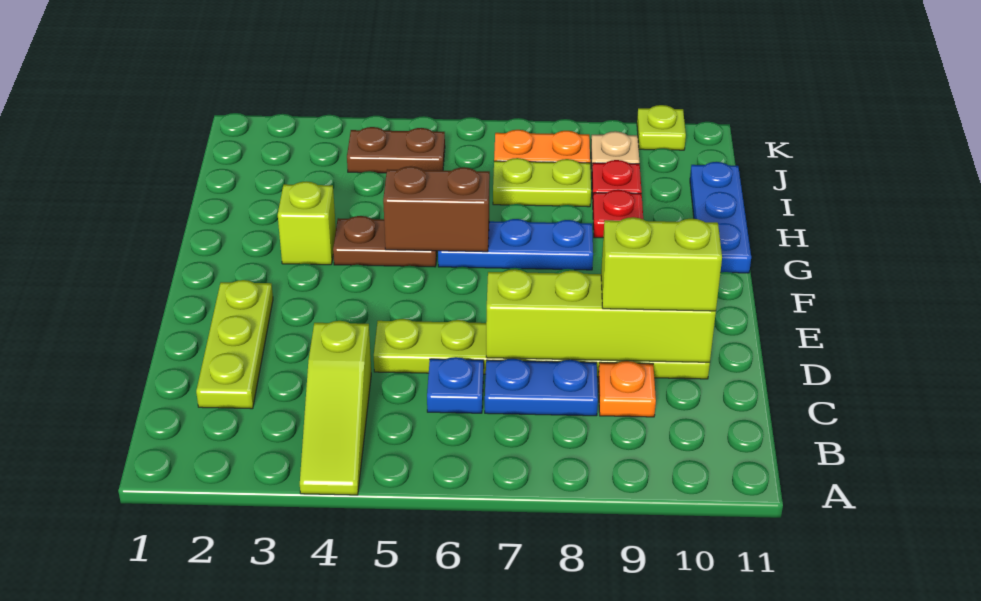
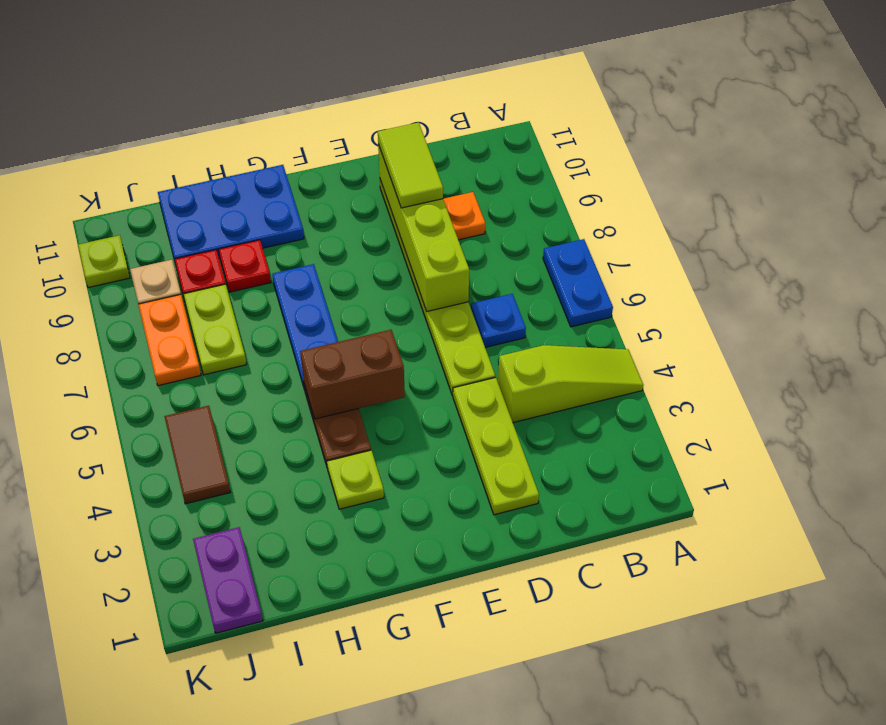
lime 1x3 plate [196,280,273,409] -> lime 1x3 plate turned to [453,377,539,515]
blue 1x2 plate [485,359,598,416] -> blue 1x2 plate moved to [543,239,613,327]
lime 1x2 brick [601,217,722,311] -> lime 1x2 tile [378,122,443,208]
lime 1x1 brick [278,181,336,265] -> lime 1x1 plate [327,450,384,509]
brown 1x2 brick [383,166,490,252] -> brown 1x2 brick turned to [300,330,405,419]
blue 1x3 plate [690,162,751,273] -> blue 2x3 plate [158,165,304,260]
none -> purple 1x2 plate [193,527,263,633]
brown 1x2 plate [347,127,445,173] -> brown 1x2 tile [164,406,230,504]

